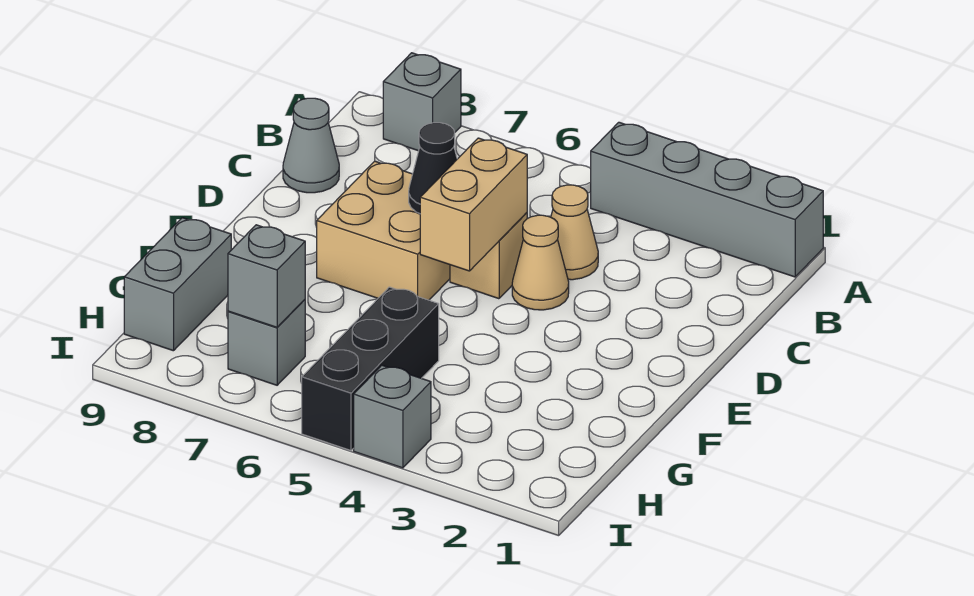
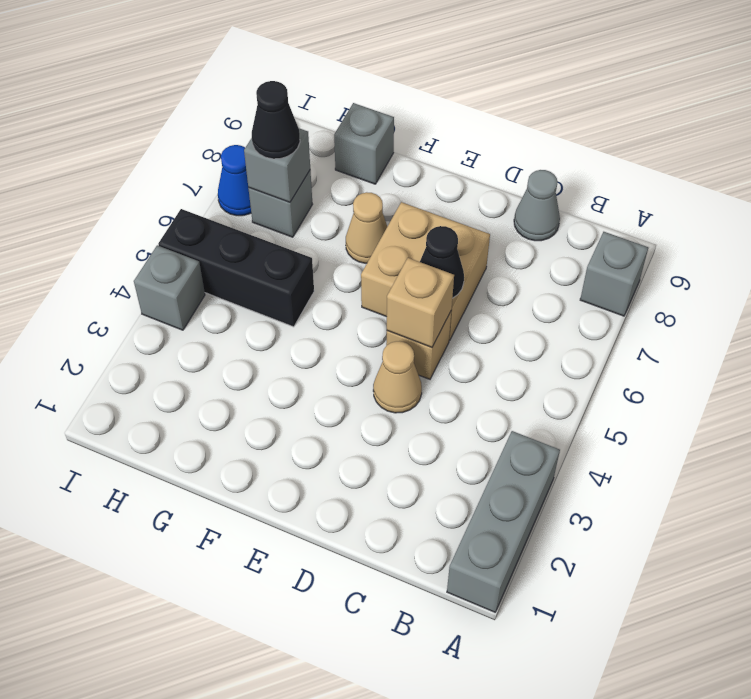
grey 1x4 brick [591,122,823,277] -> grey 1x3 brick [447,431,560,612]
tan 1x1 cone [551,185,598,280] -> tan 1x1 cone moved to [346,192,387,263]
tan 1x2 brick [420,138,527,271] -> tan 1x1 brick [387,258,454,348]
grey 1x2 brick [124,218,231,351] -> grey 1x1 brick [334,103,394,184]
none -> black 1x1 cone [252,81,300,159]
none -> blue 1x1 cone [218,145,251,216]

